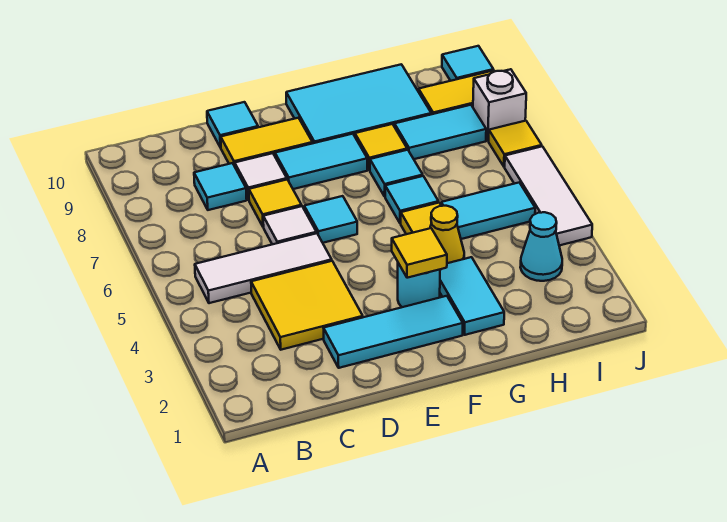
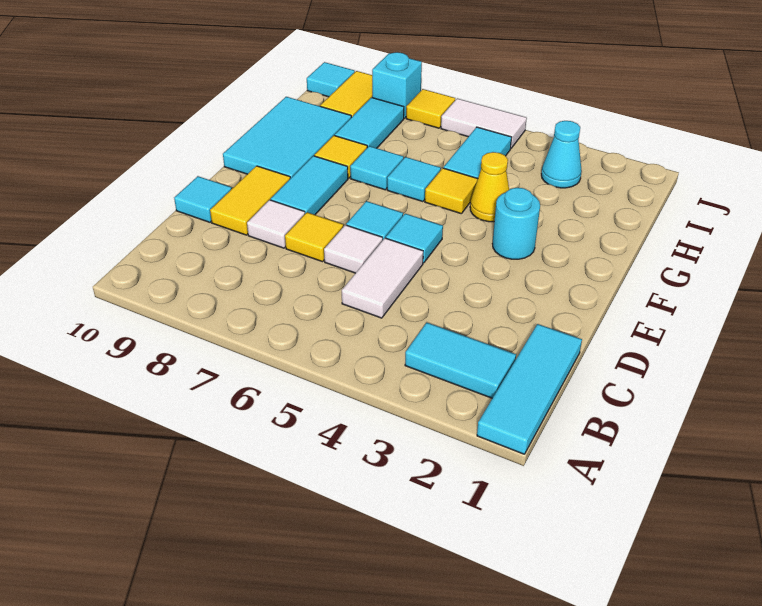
white 1x3 tile [195,233,332,303] -> white 1x2 tile [342,238,423,318]
yellow 2x2 tile [251,261,363,350] -> none
cyan 1x1 tile [194,163,247,210] -> cyan 1x1 tile moved to [386,214,443,263]
cyan 1x3 tile [324,296,463,368] -> cyan 1x3 tile moved to [477,324,582,454]
yellow 1x1 tile [392,228,447,278] -> none
cyan 1x2 tile [440,257,504,335] -> cyan 1x2 tile moved to [405,323,516,398]
white 1x3 tile [505,146,592,246] -> white 1x2 tile [441,98,527,149]
white 1x1 brick [473,69,526,141] -> cyan 1x1 brick [372,52,422,118]

